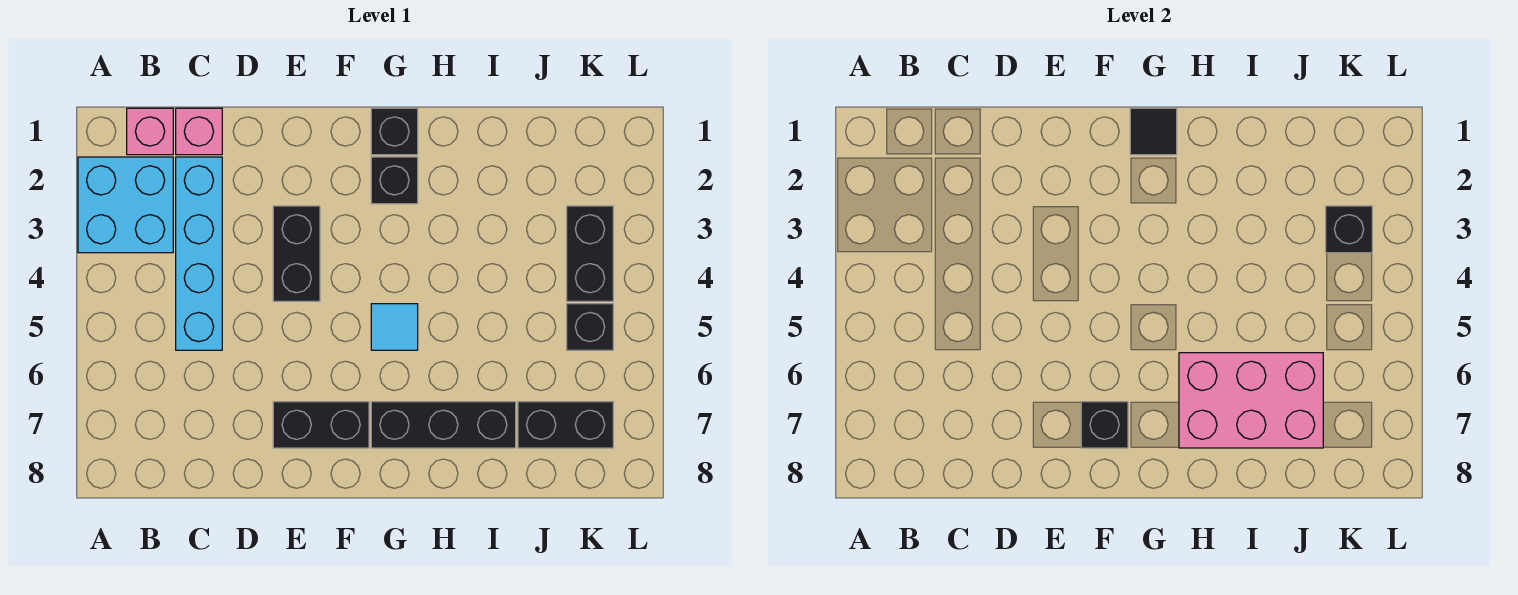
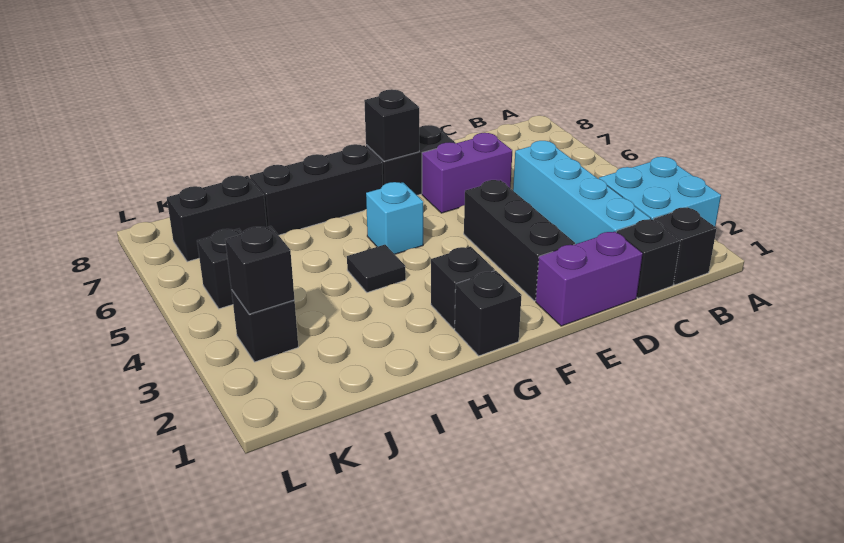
pink 1x1 brick [127,108,173,155] -> black 1x1 brick [654,207,717,285]
pink 1x1 brick [176,108,222,155] -> black 1x1 brick [616,219,680,298]
none -> purple 1x2 brick [536,231,643,326]
none -> purple 1x2 brick [422,133,512,213]
black 1x2 brick [273,206,320,301] -> black 1x3 brick [464,180,575,301]
black 1x1 tile [1130,108,1177,155] -> black 1x1 tile moved to [347,245,406,292]
cyan 1x1 tile [371,304,418,350] -> cyan 1x1 brick [366,182,423,254]
pink 2x3 brick [1179,353,1323,448] -> none
black 1x2 brick [567,206,613,301] -> black 1x1 brick [231,290,298,362]

